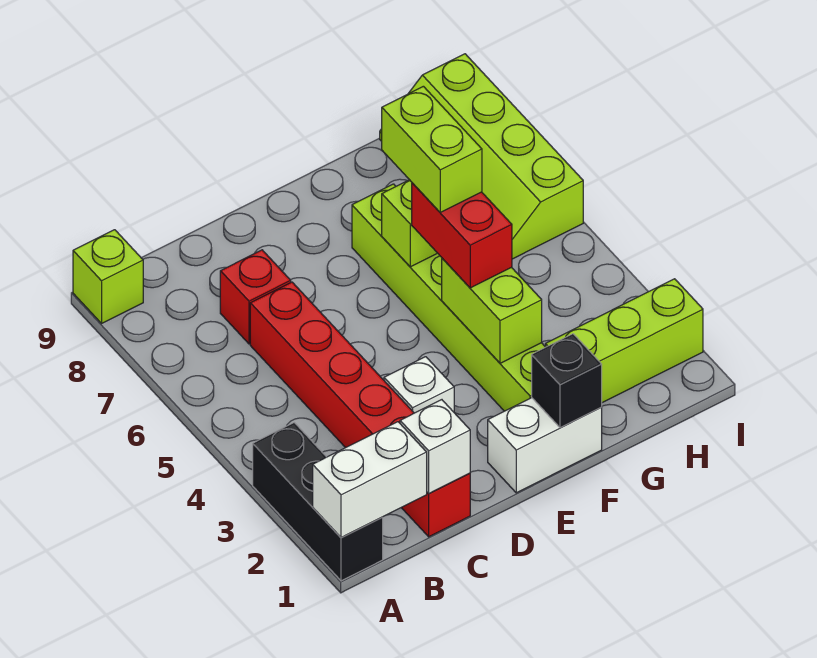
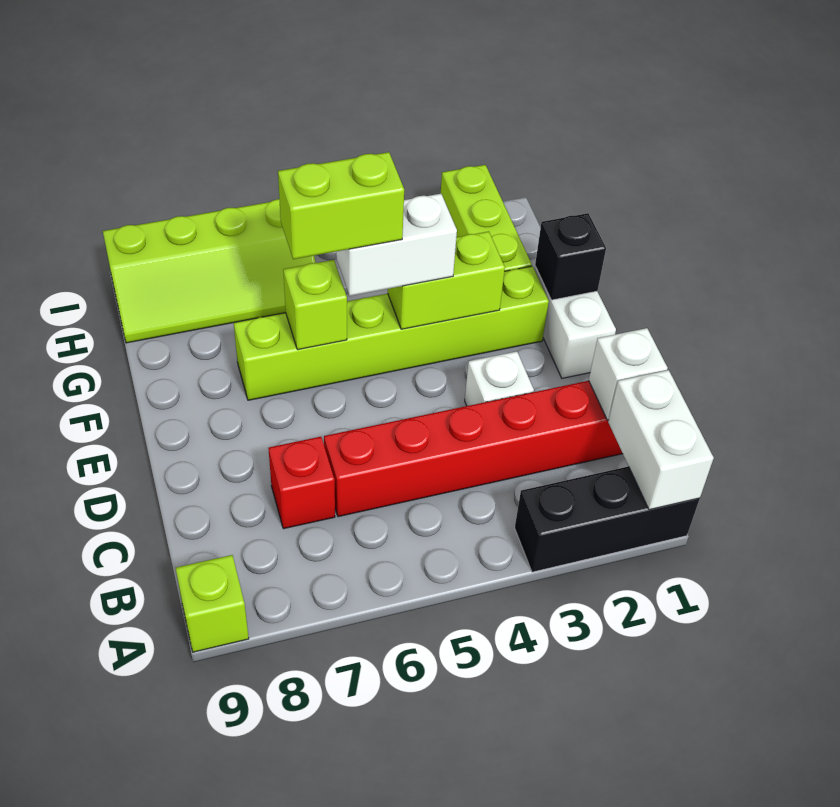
red 1x2 brick [412,183,512,288] -> white 1x2 brick [336,194,457,296]

